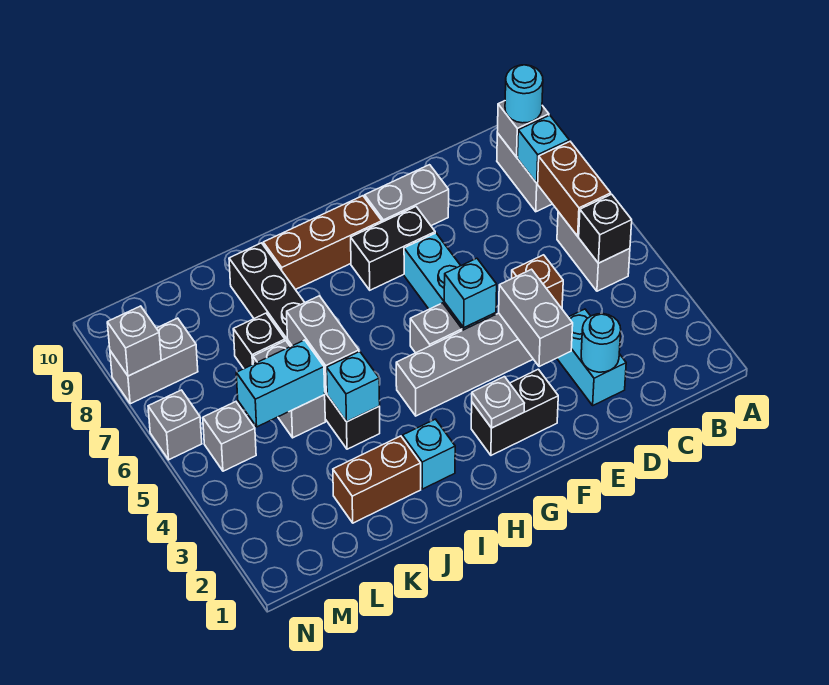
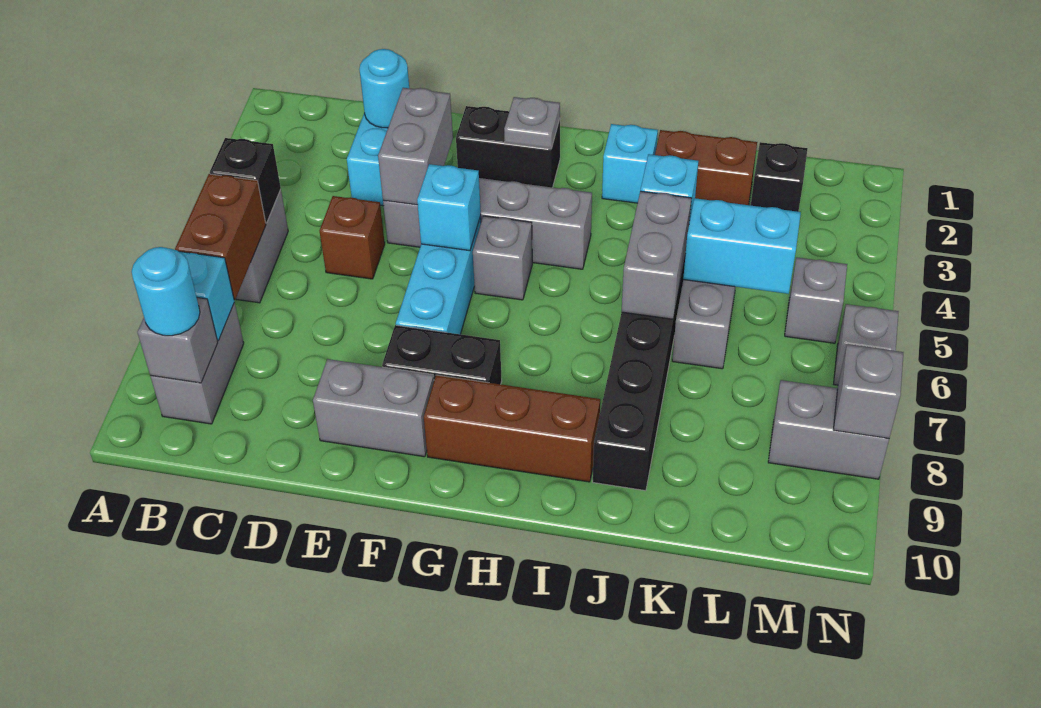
black 1x1 brick [233,313,285,369] -> black 1x1 brick moved to [751,142,808,212]

